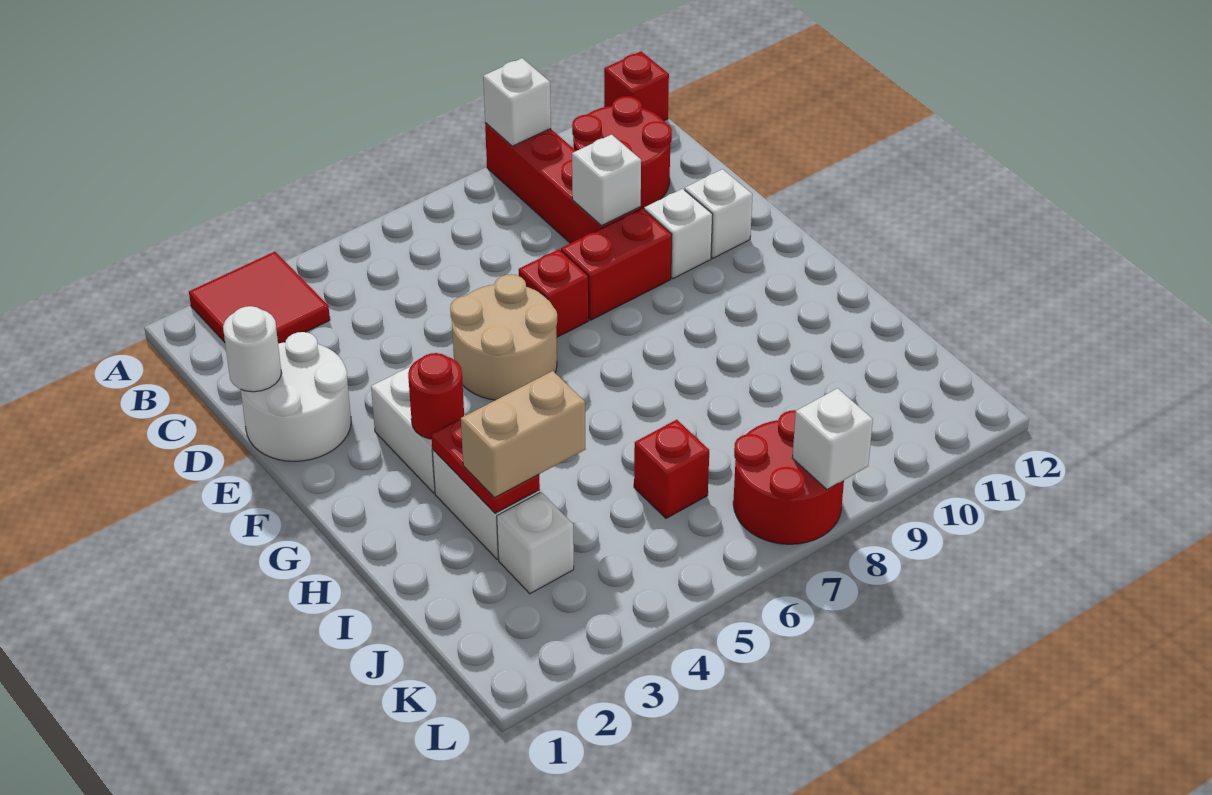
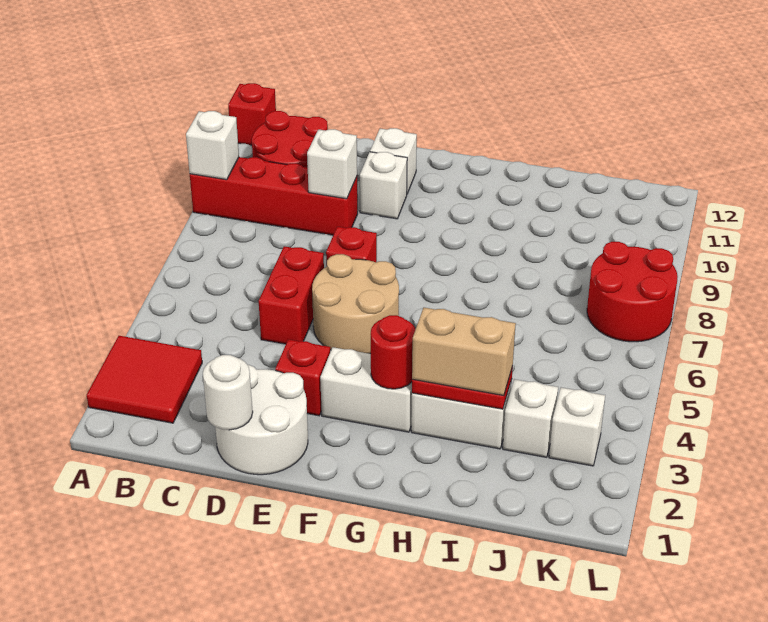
red 1x2 brick [561,209,672,320] -> red 1x2 brick moved to [259,246,324,344]
tan 1x2 brick [461,371,586,498] -> tan 1x2 brick turned to [412,308,516,396]
red 1x1 brick [634,420,709,518] -> red 1x1 brick moved to [275,339,330,416]
white 1x1 brick [793,388,873,490] -> white 1x1 brick moved to [549,387,605,466]

